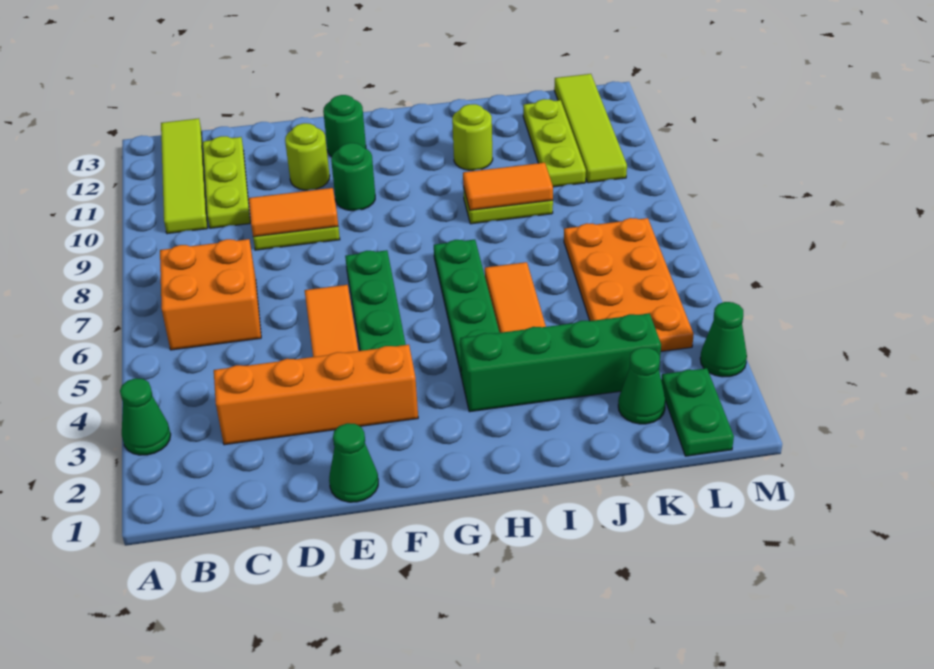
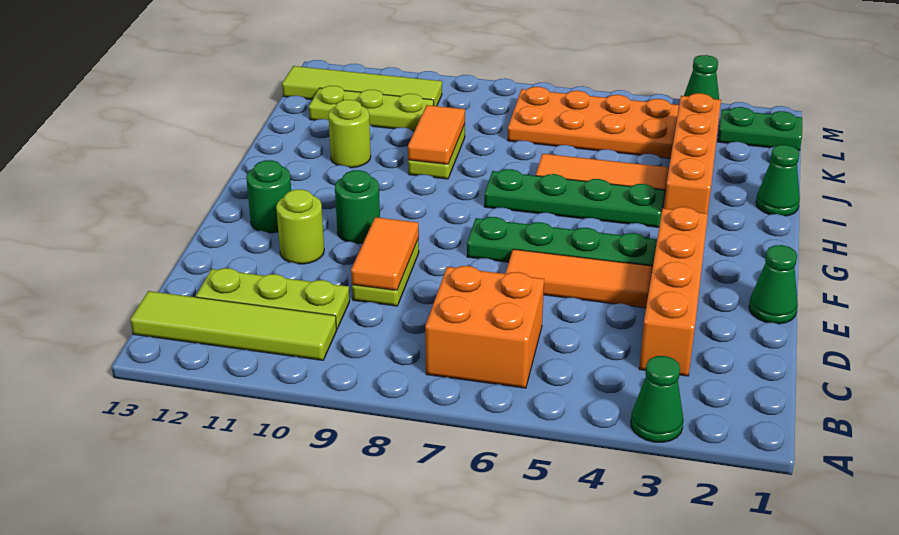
green 1x4 brick [460,313,661,412] -> orange 1x4 brick [664,93,721,213]
green 1x1 cone [618,347,666,424] -> green 1x1 cone moved to [756,145,800,216]

